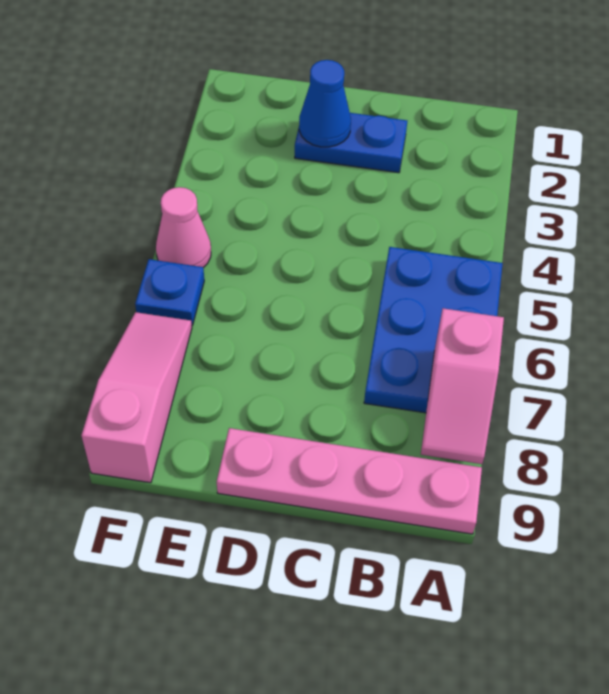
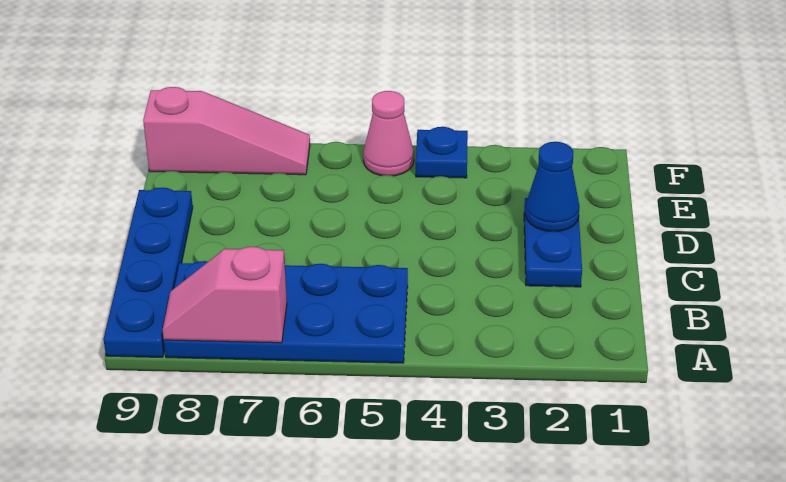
blue 2x3 plate [364,247,503,413] -> blue 2x4 plate [164,261,408,363]
pink 1x4 plate [217,428,482,534] -> blue 1x4 plate [103,187,193,357]
blue 1x1 plate [135,259,204,325] -> blue 1x1 plate moved to [416,127,468,178]

